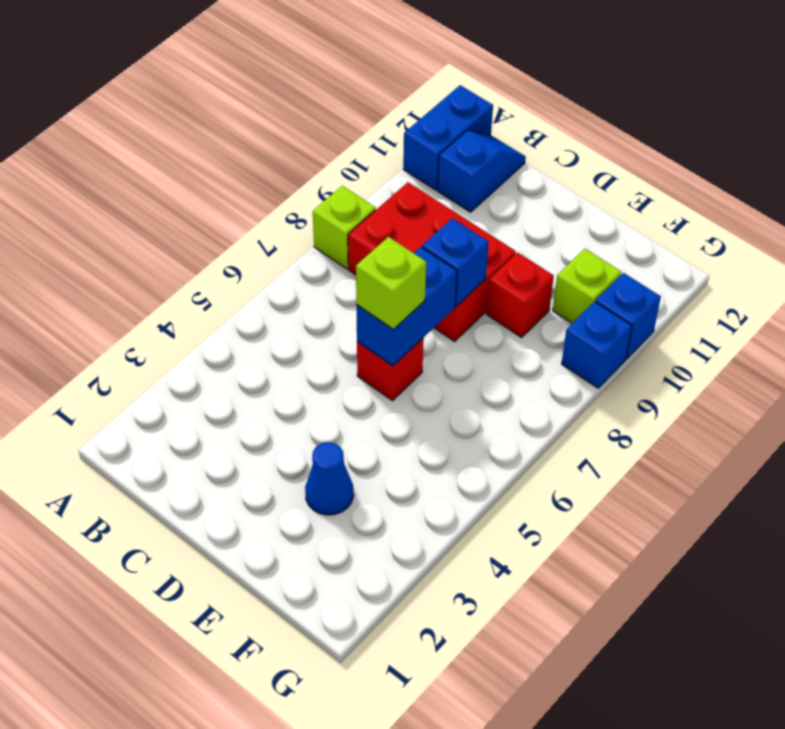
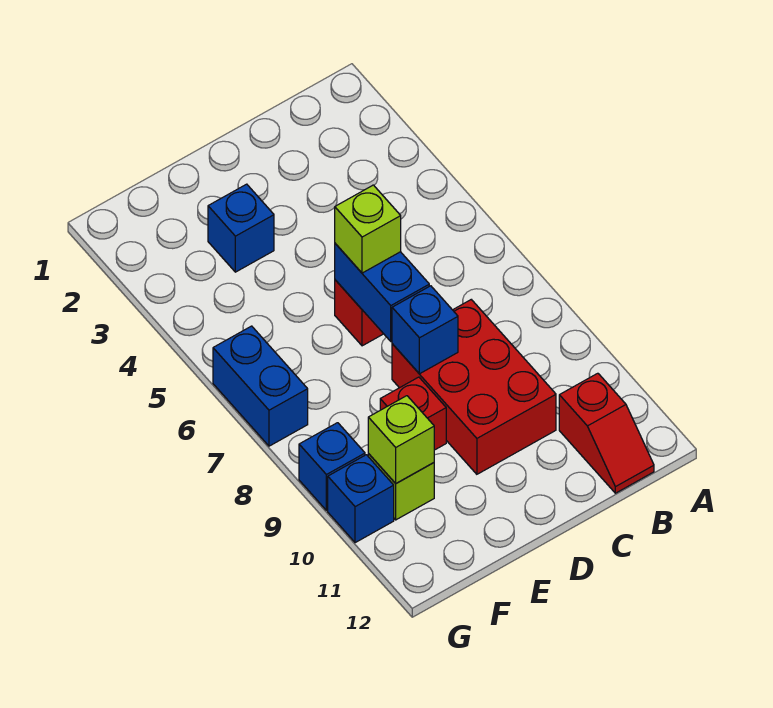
lime 1x1 brick [313,186,376,269] -> lime 1x1 brick moved to [368,396,434,483]
blue 1x2 brick [403,85,493,190] -> blue 1x2 brick moved to [213,326,308,446]
red 2x3 brick [348,182,516,341] -> red 2x3 brick turned to [392,300,556,474]
blue 1x2 slope [438,130,526,212] -> red 1x2 slope [559,373,654,493]
blue 1x1 cone [305,442,354,515] -> blue 1x1 brick [208,184,274,272]

